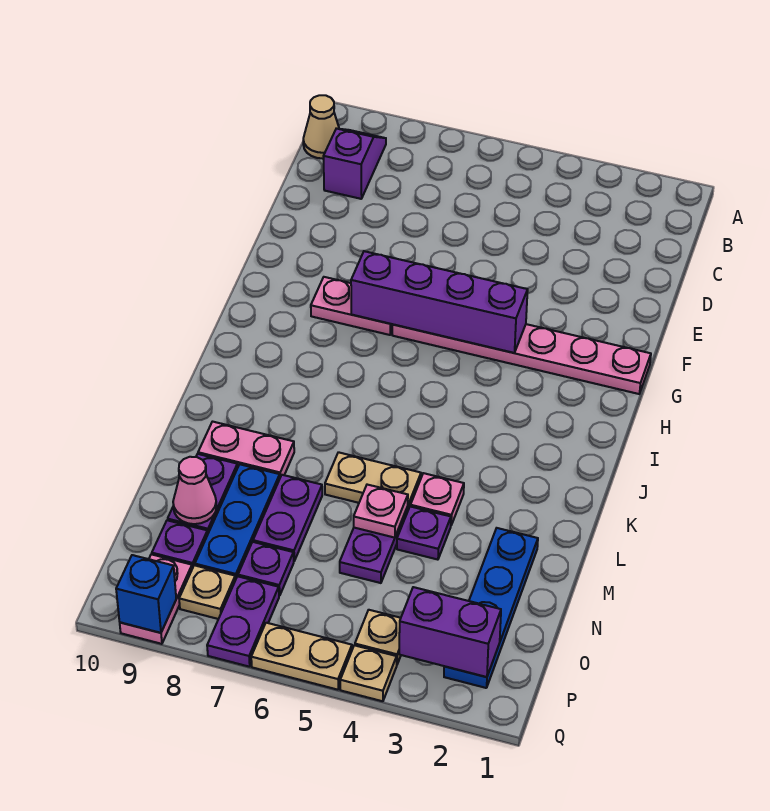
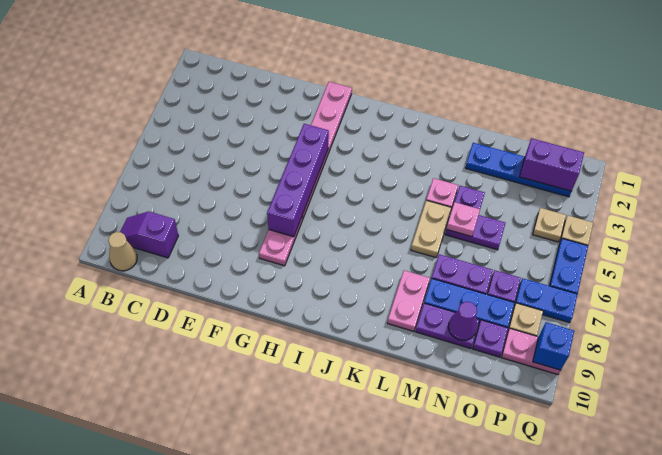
pink 1x1 cone [173,457,216,524] -> purple 1x1 cone [448,302,477,341]
purple 1x2 brick [399,587,501,677] -> purple 1x2 brick turned to [520,138,584,191]
purple 1x2 plate [207,576,279,667] -> blue 1x2 plate [515,278,578,323]
tan 1x2 plate [251,623,352,690] -> blue 1x2 plate [550,238,588,294]

